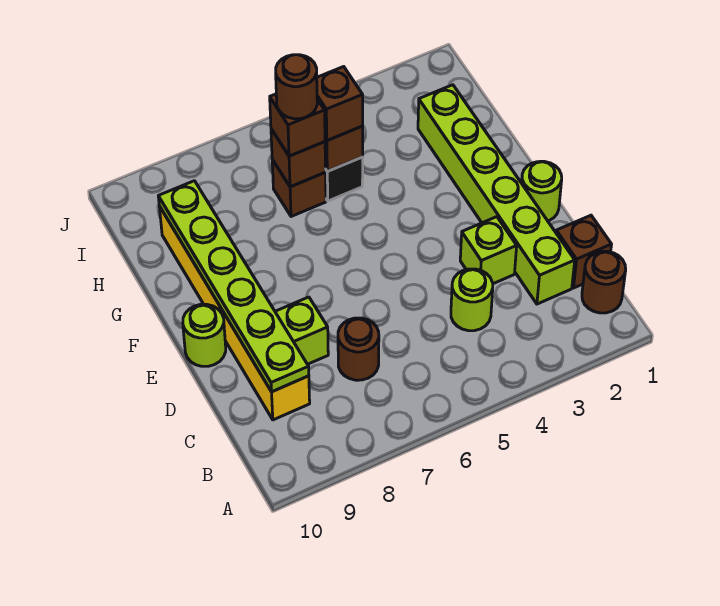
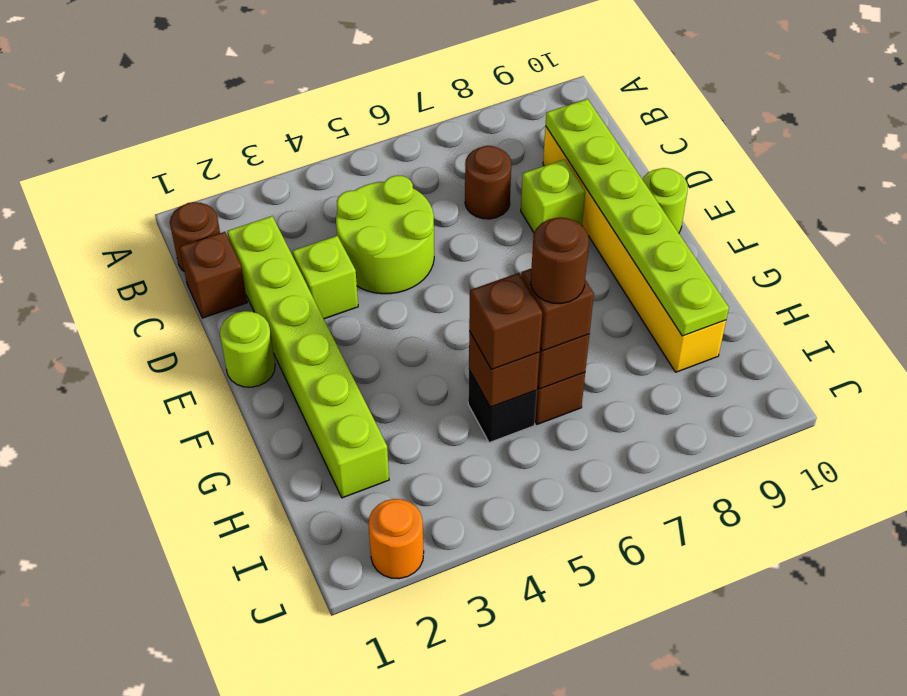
lime 1x1 round brick [451,269,493,331] -> lime 2x2 round brick [336,175,434,294]
none -> orange 1x1 round brick [368,499,424,579]

